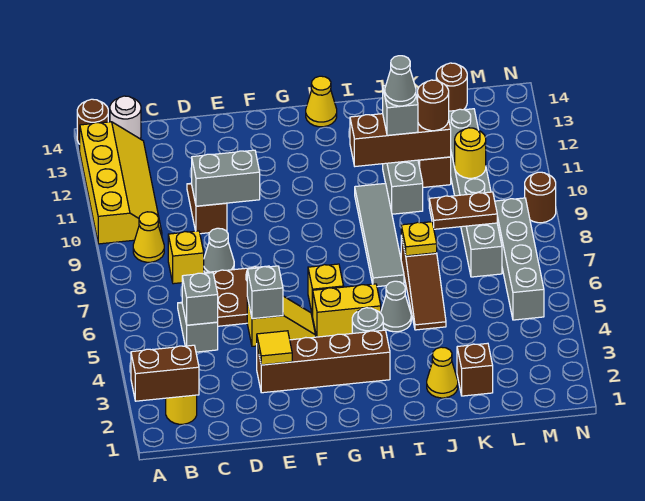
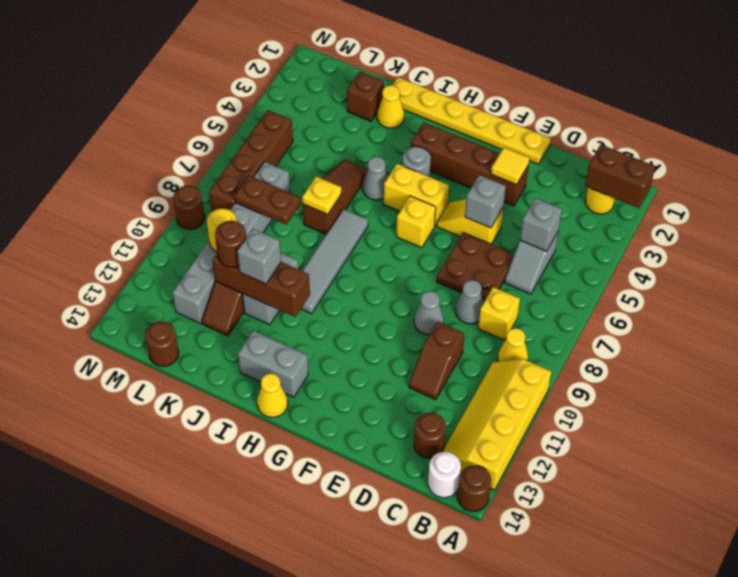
none -> brown 1x1 round brick [414,413,446,458]
grey 1x2 brick [192,150,260,206] -> grey 1x2 brick moved to [238,331,308,397]
none -> yellow 1x6 plate [392,77,551,164]
grey 1x1 cone [385,56,416,106] -> grey 1x1 cone moved to [414,291,444,335]
grey 1x4 brick [495,198,544,320] -> brown 1x4 brick [209,110,293,211]

